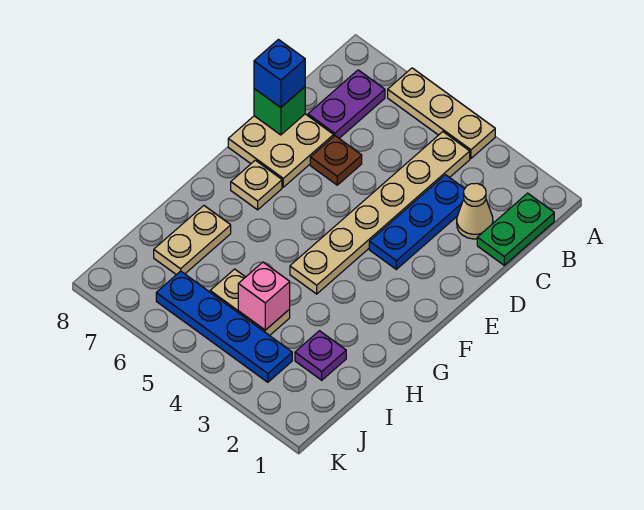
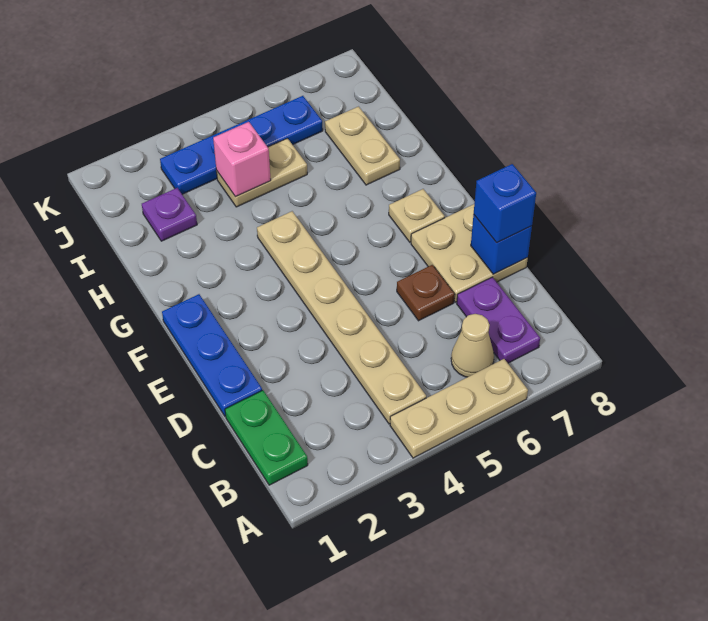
tan 1x1 cone [457,183,493,239] -> tan 1x1 cone moved to [451,314,494,377]
blue 1x3 plate [369,175,465,269] -> blue 1x3 plate moved to [162,294,262,416]
green 1x1 brick [254,87,305,135] -> blue 1x1 brick [471,215,532,274]

